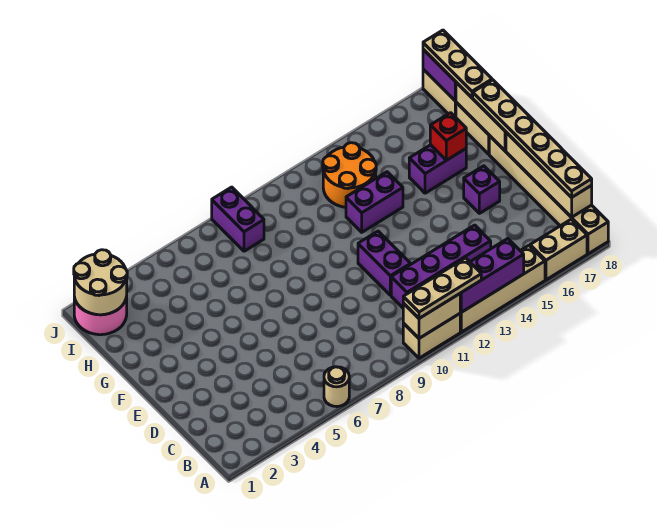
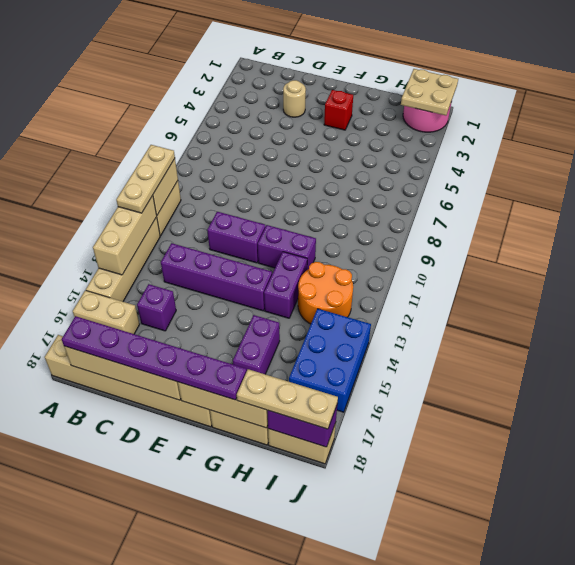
tan 1x1 round brick [324,367,349,407] -> tan 1x1 round brick moved to [283,80,306,117]
purple 1x3 brick [460,239,524,312] -> tan 1x3 brick [93,195,157,275]
tan 1x2 brick [530,219,587,280] -> tan 1x2 brick turned to [73,290,140,334]
tan 1x6 plate [473,80,592,198] -> purple 1x6 plate [62,316,247,400]
purple 1x4 brick [391,225,491,308] -> purple 1x4 brick turned to [161,243,272,311]
purple 1x1 brick [464,166,500,213] -> purple 1x1 brick moved to [137,284,176,331]
red 1x1 brick [430,113,466,160] -> red 1x1 brick moved to [324,90,353,130]
tan 2x2 round brick [74,250,127,315] -> tan 2x2 plate [401,69,458,115]
purple 1x2 brick [212,187,264,251] -> purple 1x2 brick moved to [258,225,316,270]
none -> blue 2x3 brick [289,309,371,412]

